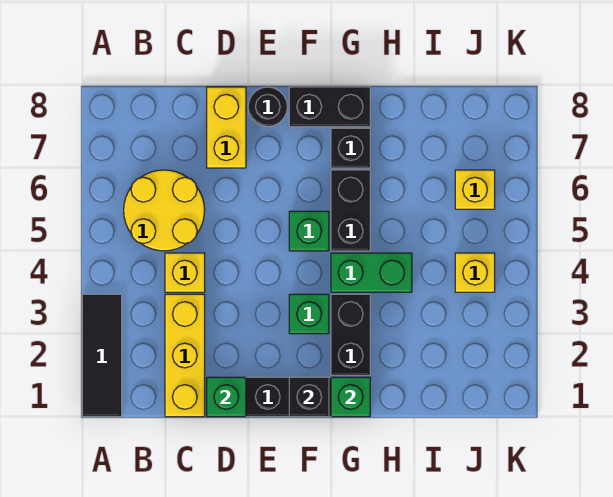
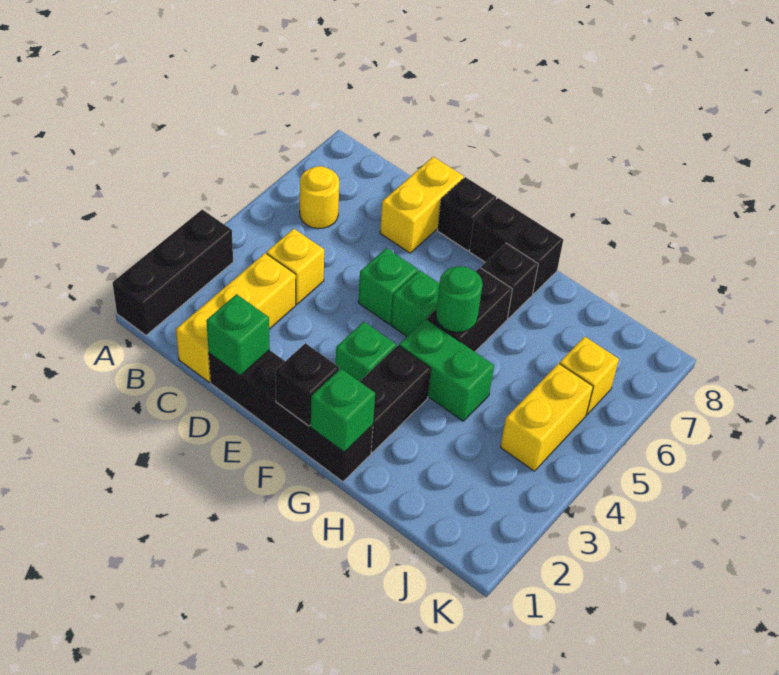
black 1x3 tile [82,294,122,417] -> black 1x3 brick [113,209,233,335]
yellow 2x2 round brick [124,170,205,251] -> yellow 1x1 round brick [300,166,339,229]
none -> green 1x1 brick [358,248,418,324]
black 1x1 round brick [248,87,287,126] -> black 1x1 brick [437,177,496,251]
none -> green 1x1 round brick [436,266,483,332]
yellow 1x1 brick [455,253,495,292] -> yellow 1x2 brick [501,363,593,471]

